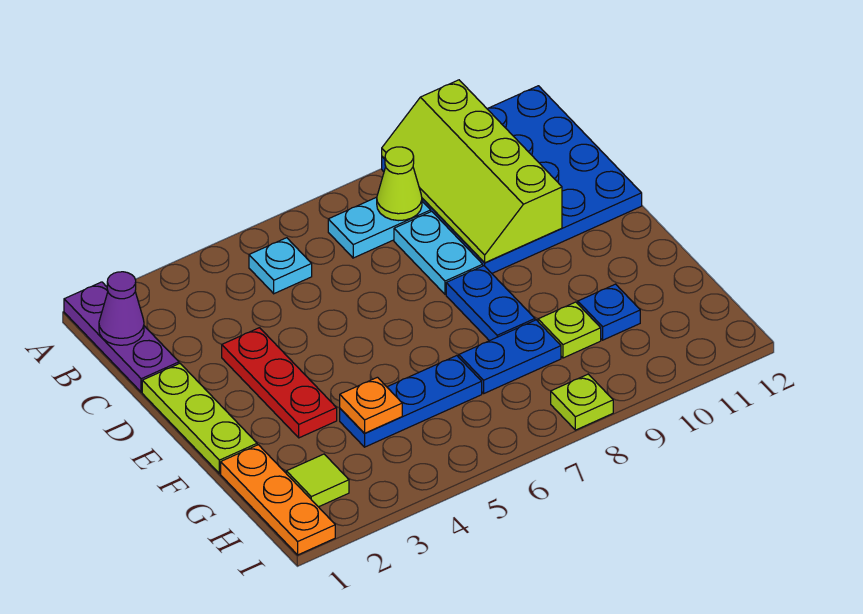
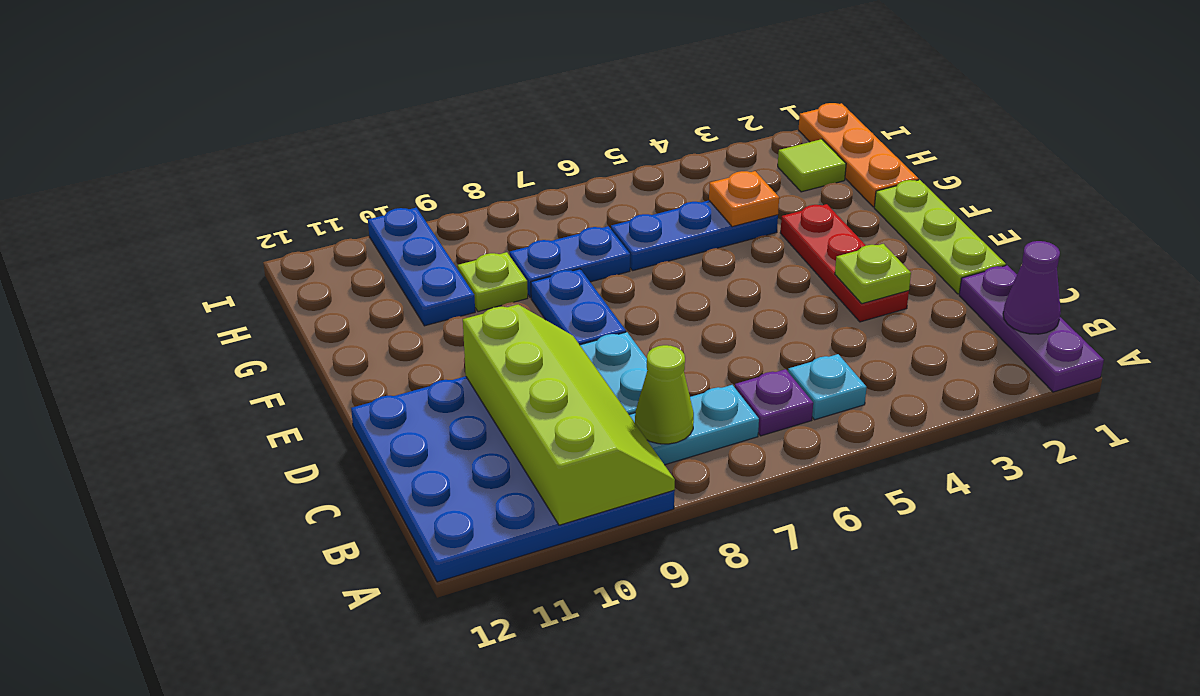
none -> purple 1x1 plate [735,369,813,436]
blue 1x1 plate [578,284,640,340] -> blue 1x3 plate [368,208,475,326]
lime 1x1 plate [551,374,613,430] -> lime 1x1 plate moved to [835,244,911,304]

